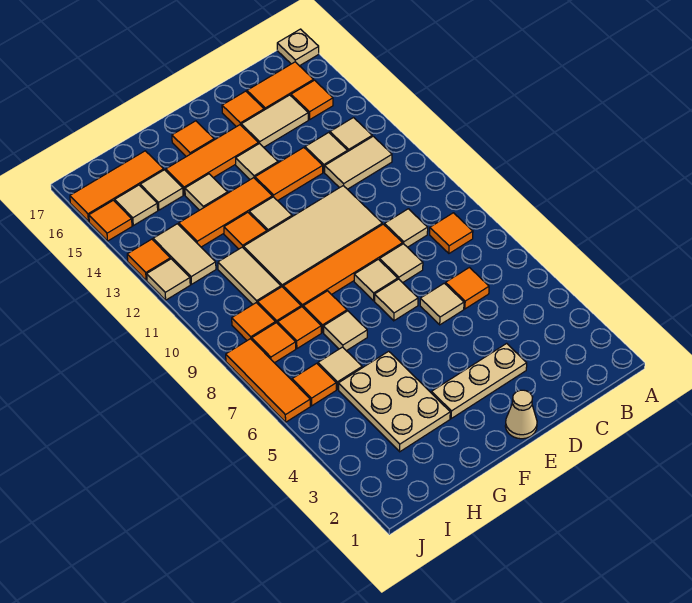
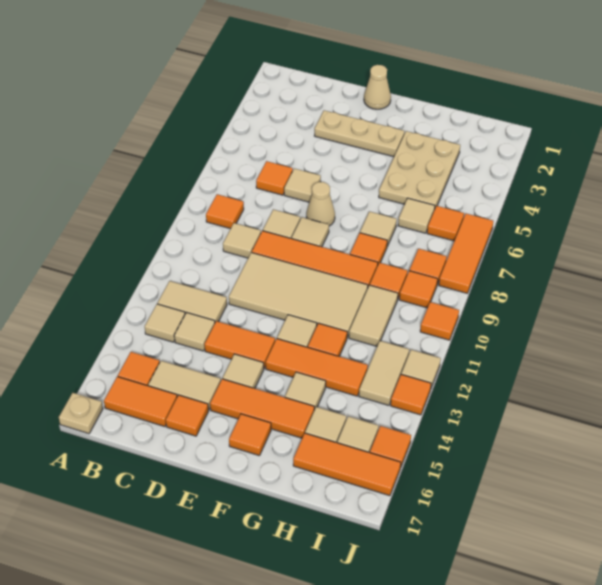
tan 1x1 tile [375,279,418,321] -> tan 1x1 cone [306,182,335,226]
orange 1x1 tile [278,307,321,348] -> orange 1x1 tile moved to [420,302,459,340]

